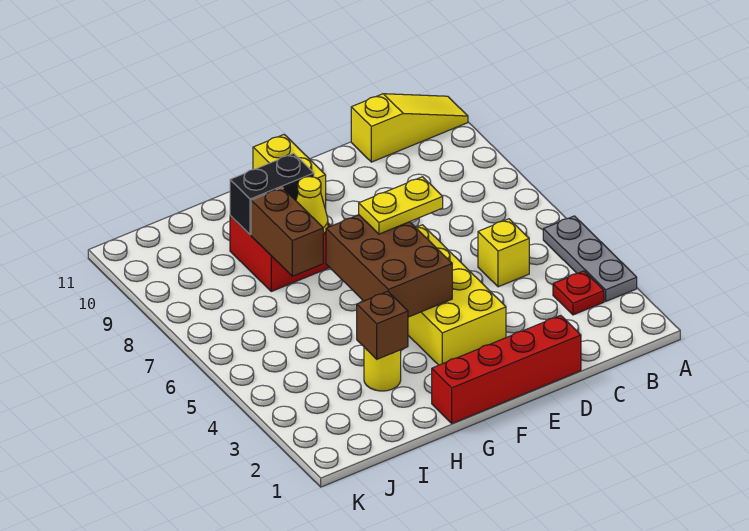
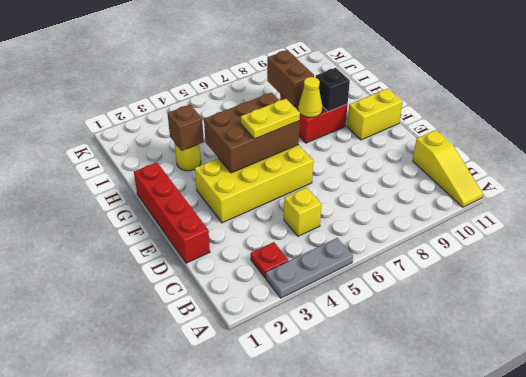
yellow 1x2 plate [359,177,443,234] -> yellow 1x2 plate turned to [241,99,300,139]
black 1x2 brick [230,153,314,235] -> black 1x1 brick [316,68,350,112]
brown 1x2 brick [251,188,323,276] -> brown 1x2 brick turned to [267,50,314,106]

